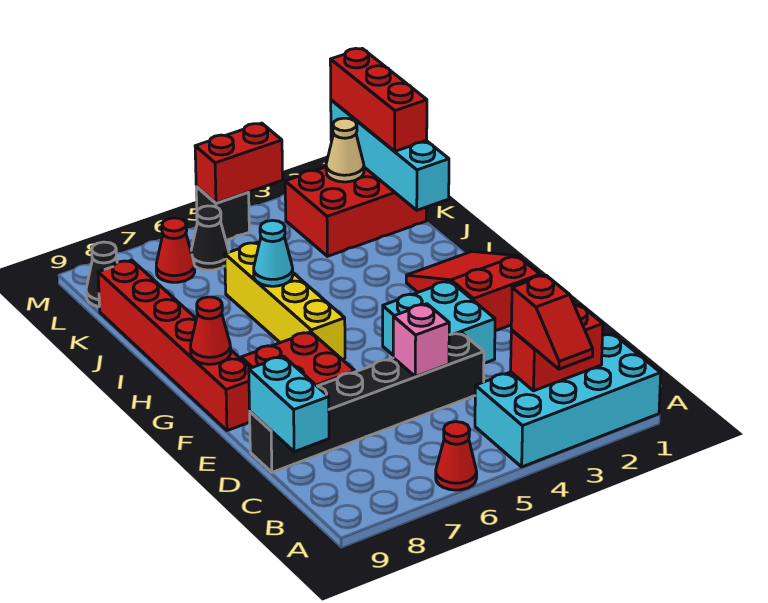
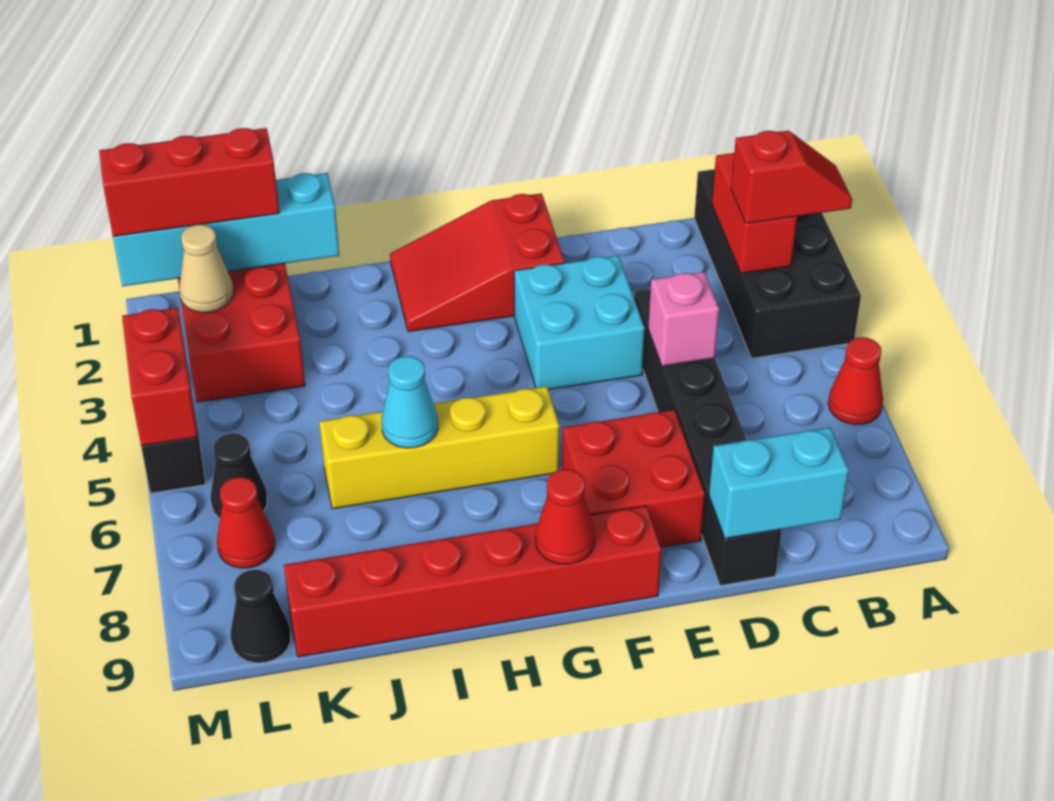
cyan 2x4 brick [475,334,661,467] -> black 2x4 brick [694,169,861,358]

